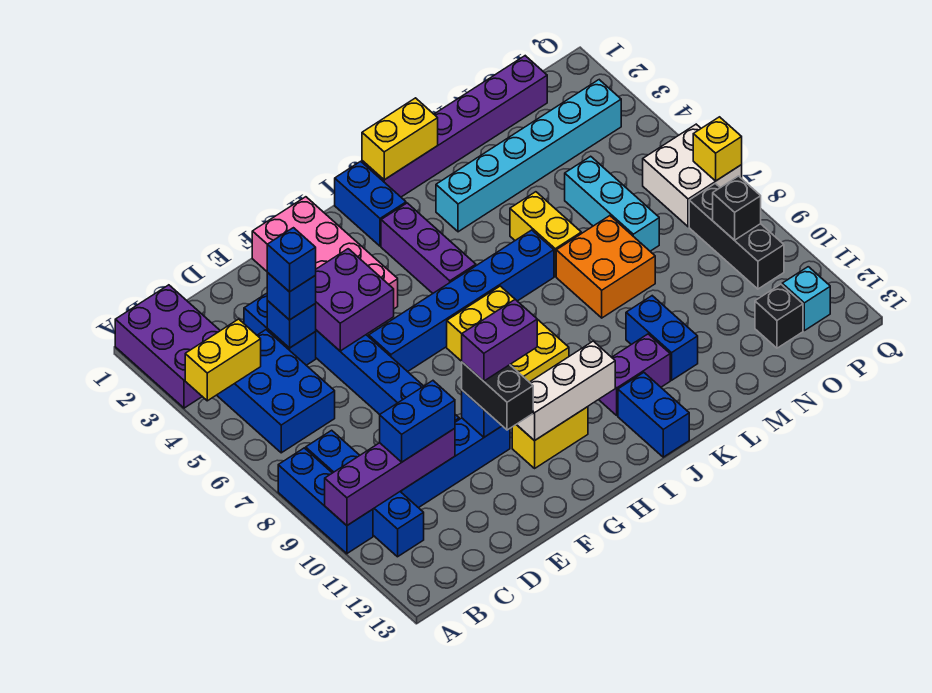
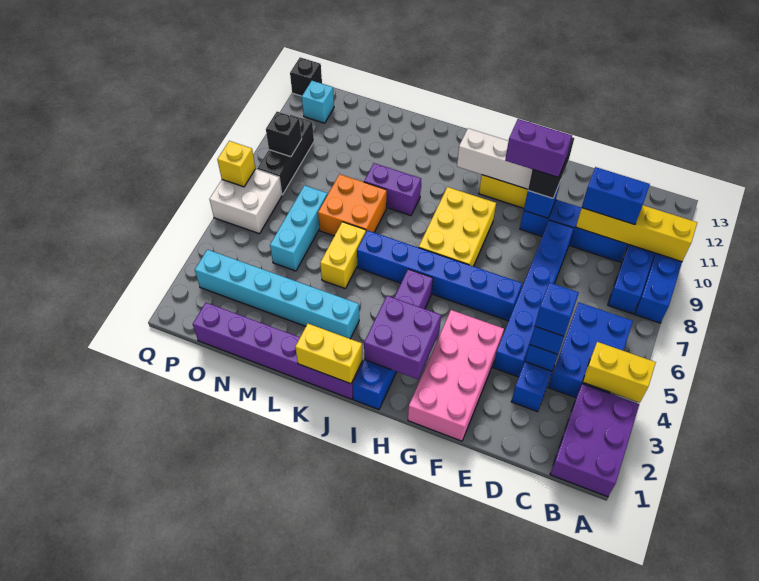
purple 1x4 brick [325,428,455,525] -> yellow 1x4 brick [576,205,697,262]
purple 2x2 brick [315,249,394,351] -> purple 2x2 brick moved to [364,296,441,379]
purple 1x2 brick [599,334,670,415] -> purple 1x2 brick moved to [364,163,421,216]
blue 1x2 brick [618,373,689,457] -> none
blue 1x2 brick [626,296,698,380] -> none
black 1x1 brick [755,284,803,348] -> black 1x1 brick moved to [290,57,322,96]

